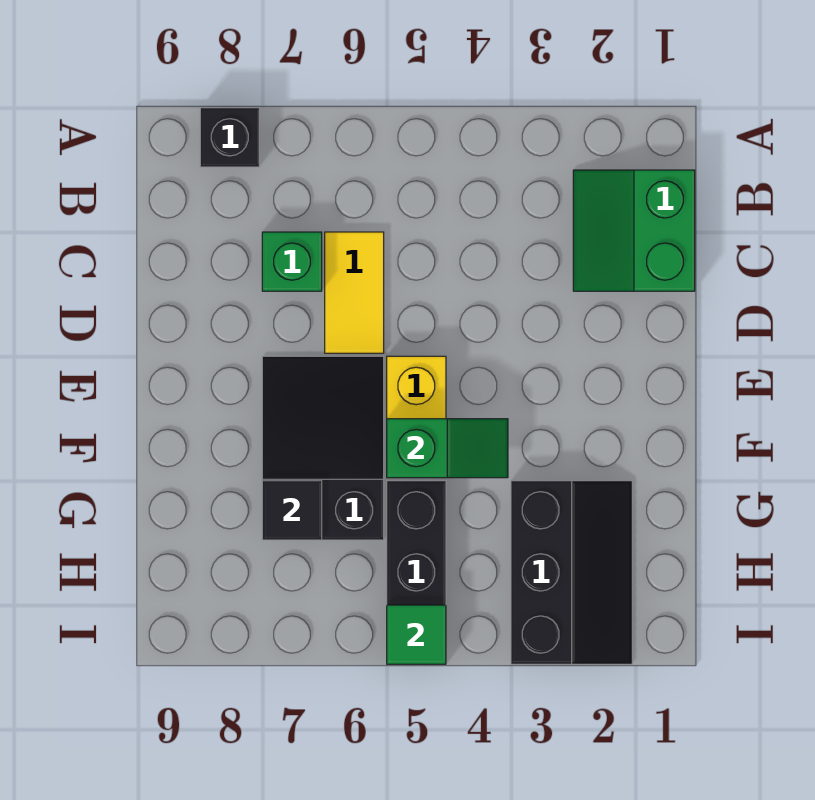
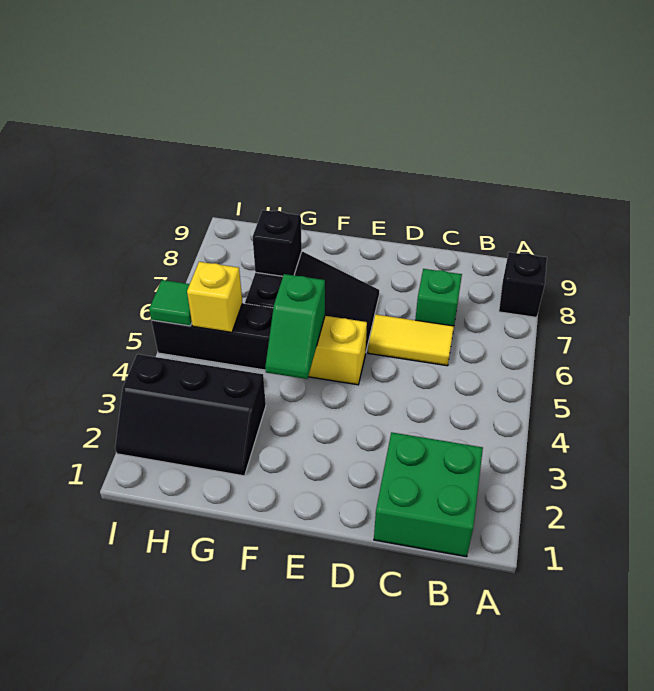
green 2x2 slope [573,170,695,291] -> green 2x2 brick [374,432,483,557]
black 1x1 tile [262,481,322,540] -> black 1x1 brick [253,210,302,276]
none -> yellow 1x1 brick [187,262,242,332]

